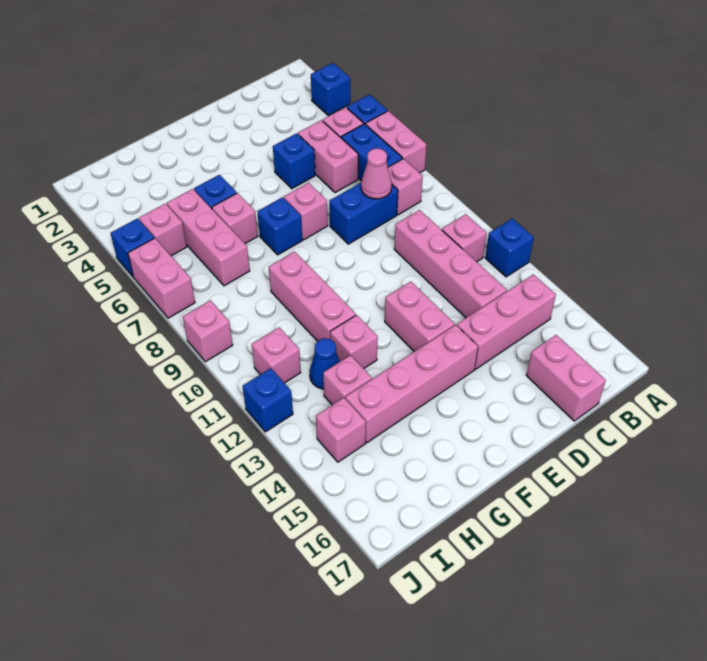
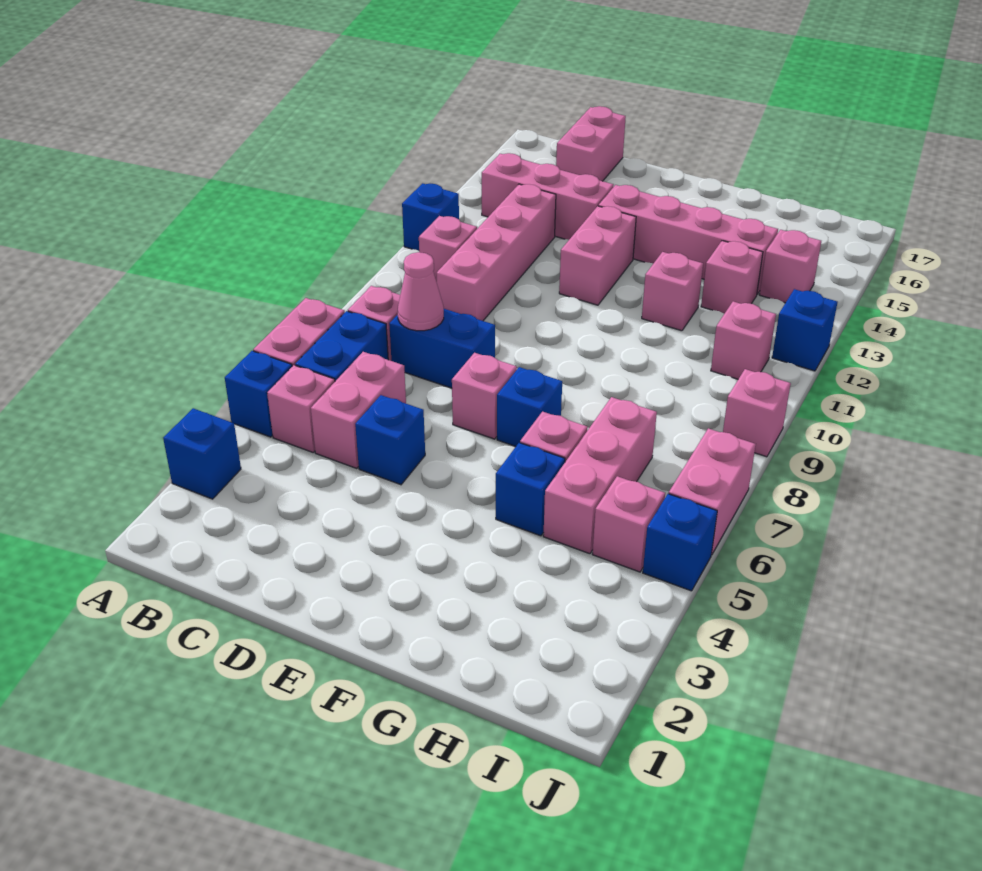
pink 1x3 brick [269,252,356,341] -> none
blue 1x1 cone [310,338,340,389] -> none

